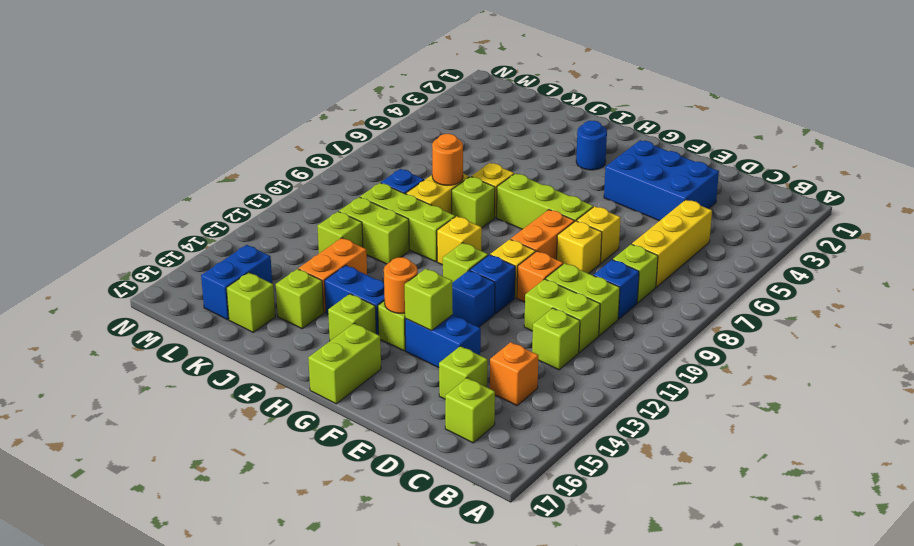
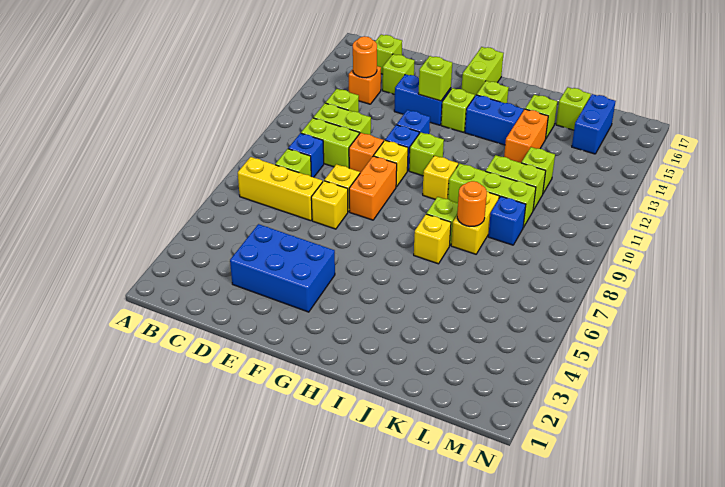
yellow 1x3 brick [632,200,712,287] -> yellow 1x3 brick turned to [238,157,323,221]
lime 1x3 brick [497,173,593,229] -> none
orange 1x1 round brick [384,257,418,313] -> orange 1x1 round brick moved to [353,36,377,78]
blue 1x1 round brick [576,121,607,170] -> none

